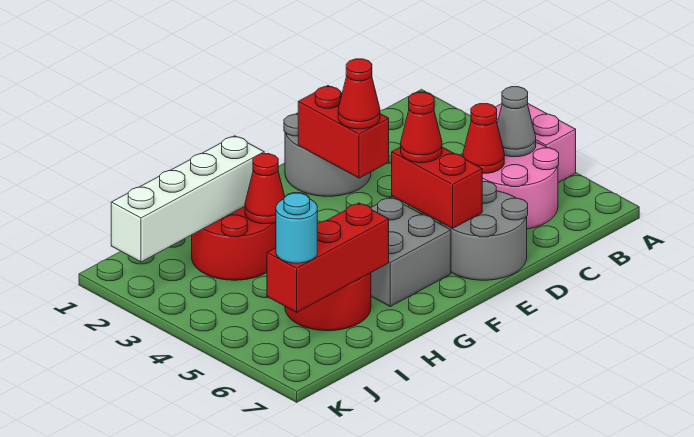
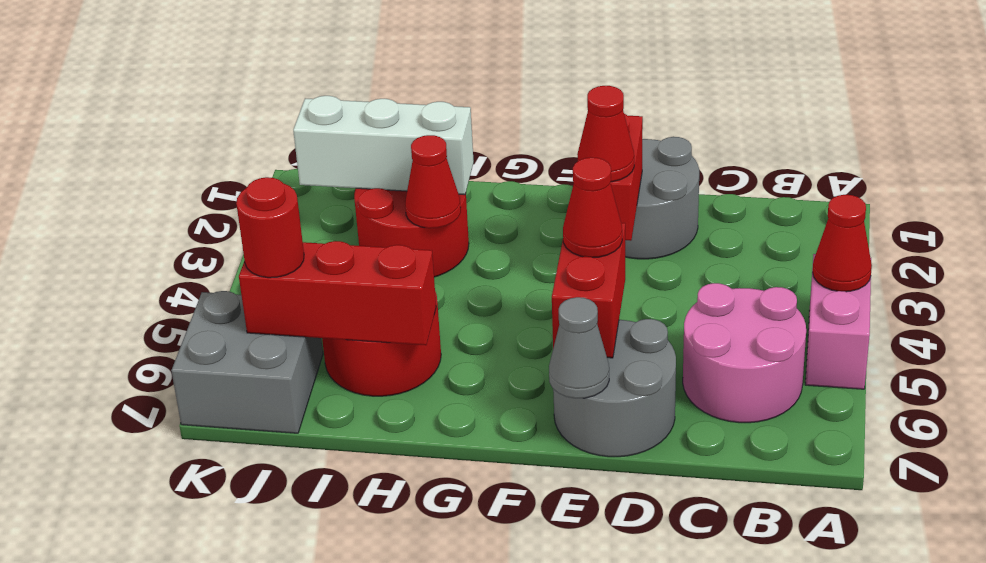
grey 1x1 cone [497,87,536,157] -> grey 1x1 cone moved to [549,297,609,398]
red 1x1 cone [463,104,504,173] -> red 1x1 cone moved to [812,195,872,292]
grey 2x2 brick [371,197,451,306] -> grey 2x2 brick moved to [171,291,323,433]
white 1x4 brick [111,136,264,262] -> white 1x3 brick [293,96,474,195]
cyan 1x1 round brick [276,193,317,263] -> red 1x1 round brick [236,177,304,278]

